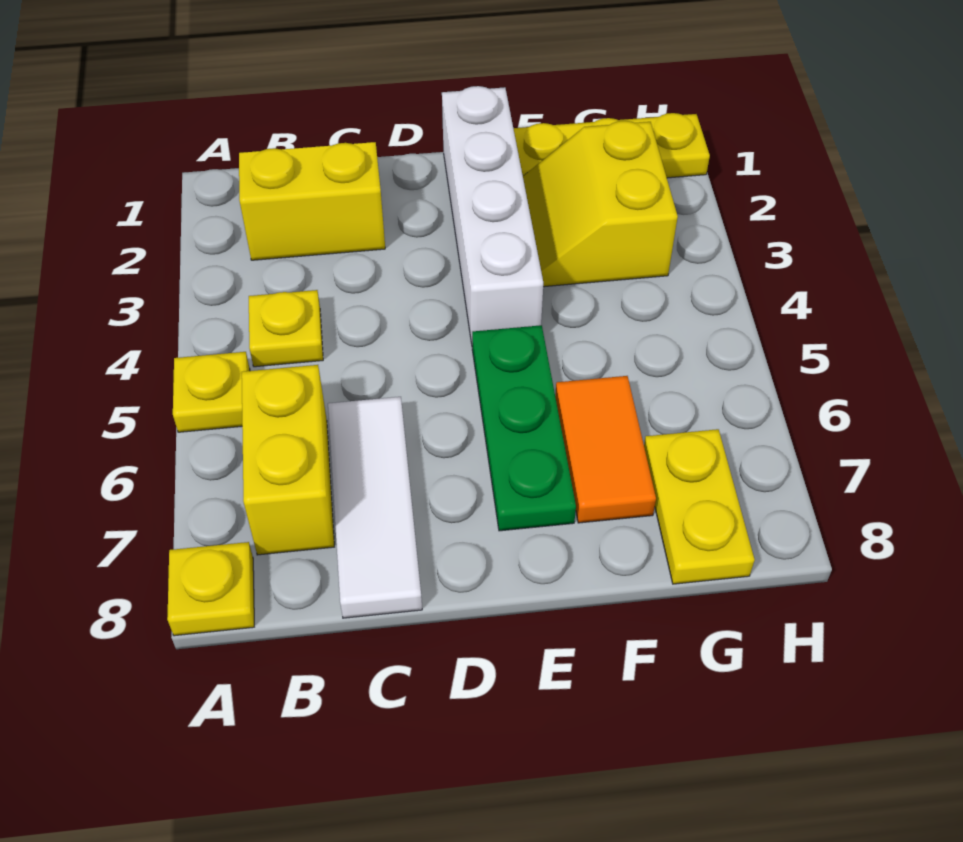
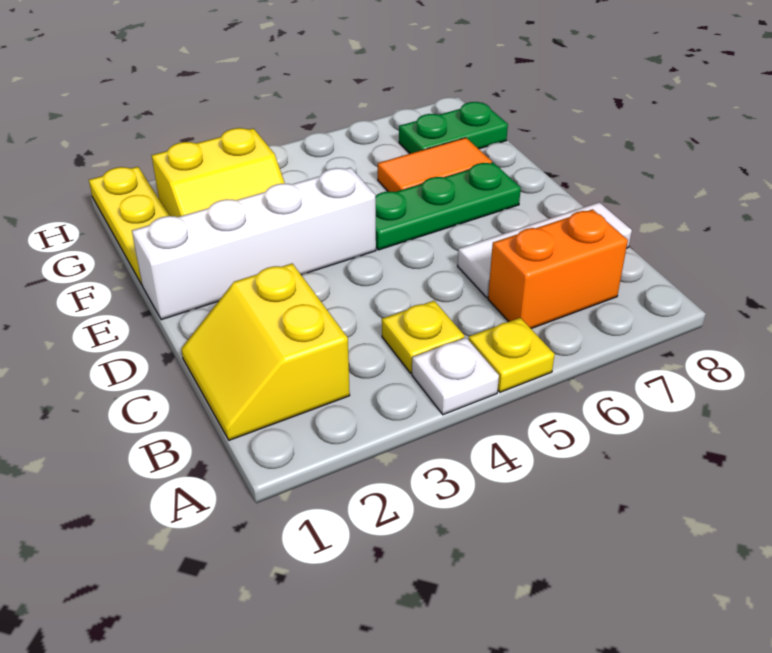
none -> white 1x1 plate [412,338,499,415]
yellow 1x1 plate [167,542,254,636] -> none
yellow 1x2 brick [242,365,334,555] -> orange 1x2 brick [488,209,628,329]
yellow 1x2 plate [644,429,755,584] -> green 1x2 plate [399,102,508,154]

